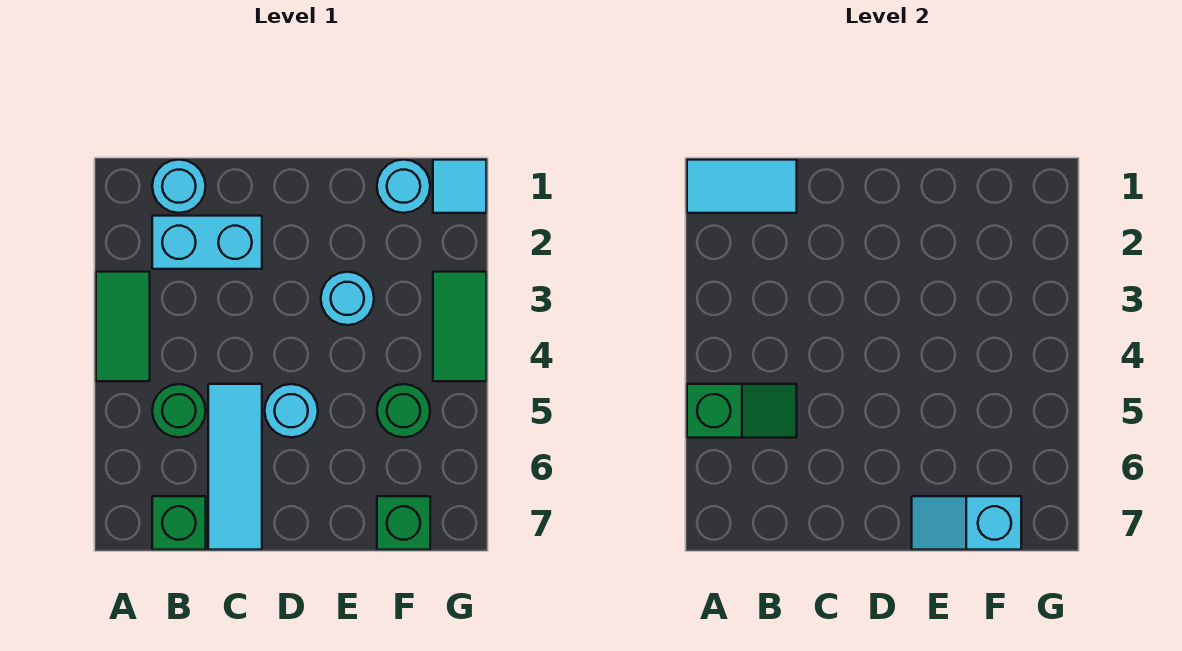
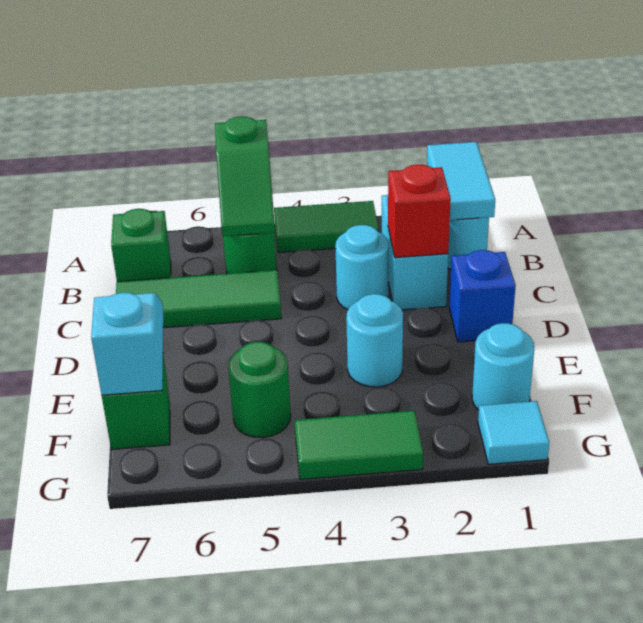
none -> red 1x1 brick [388,165,451,258]
cyan 1x3 tile [208,384,262,550] -> green 1x3 tile [116,270,281,328]
none -> blue 1x1 brick [449,250,516,342]
cyan 1x1 round brick [265,384,318,437] -> cyan 1x1 round brick moved to [335,225,389,310]

